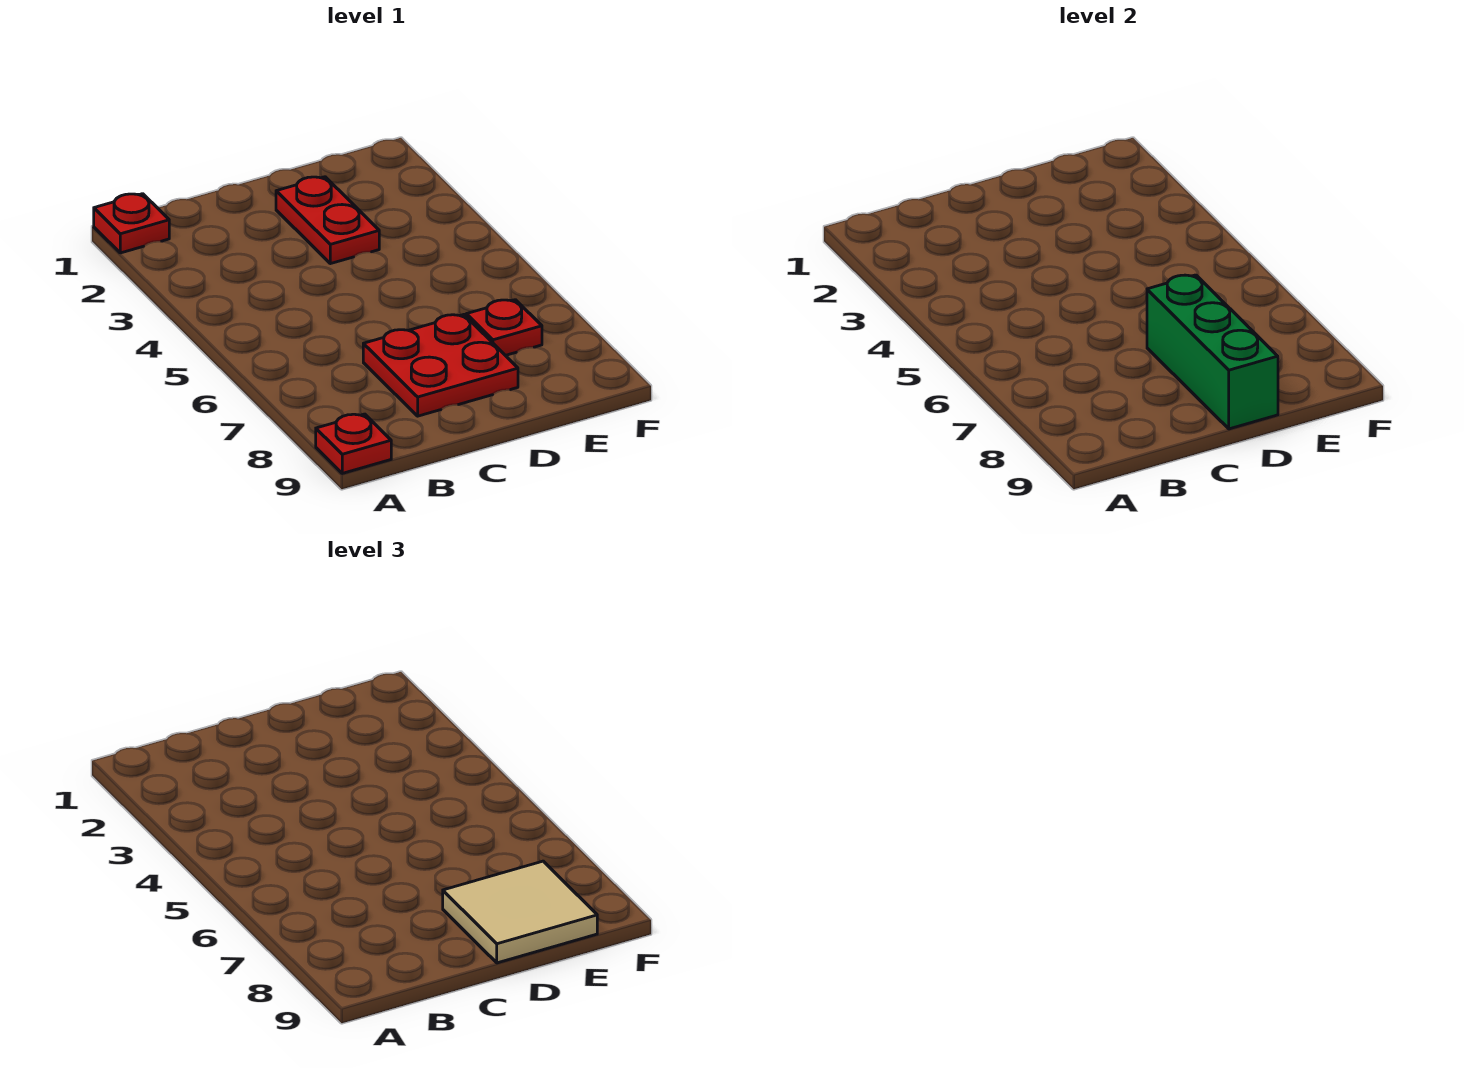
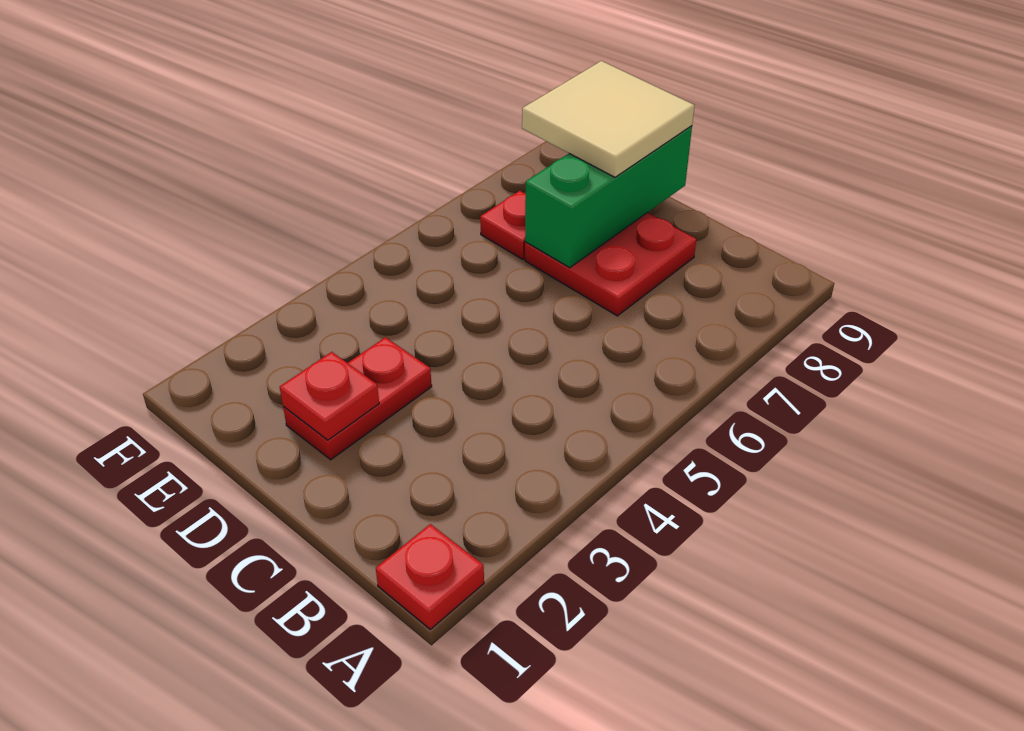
red 1x1 plate [316,414,391,473] -> red 1x1 plate moved to [280,352,379,440]

